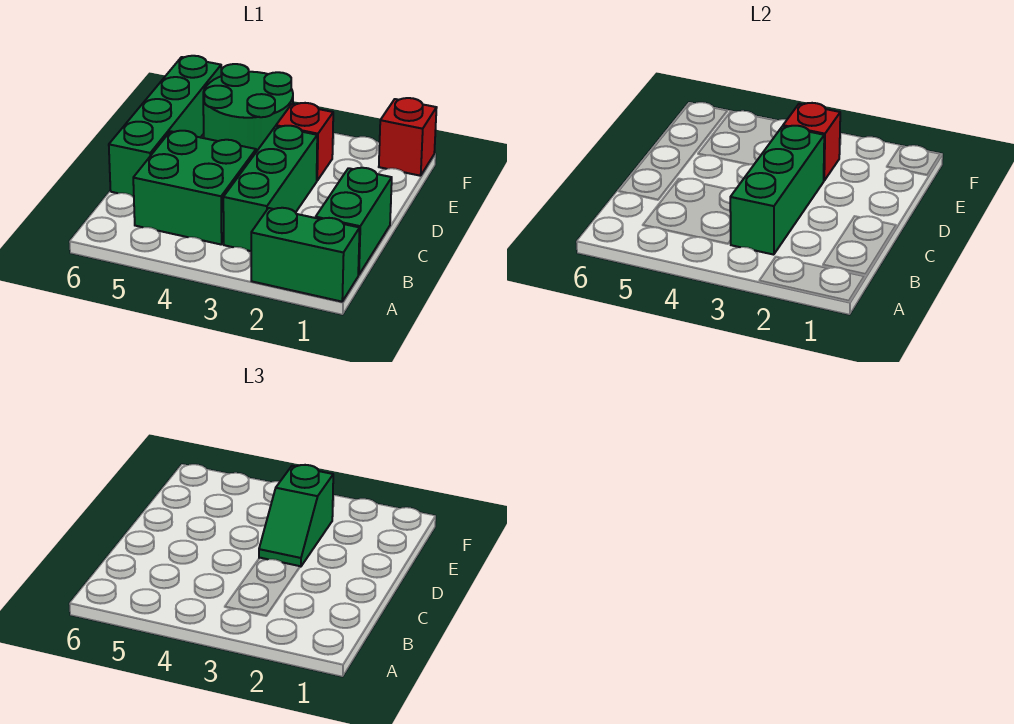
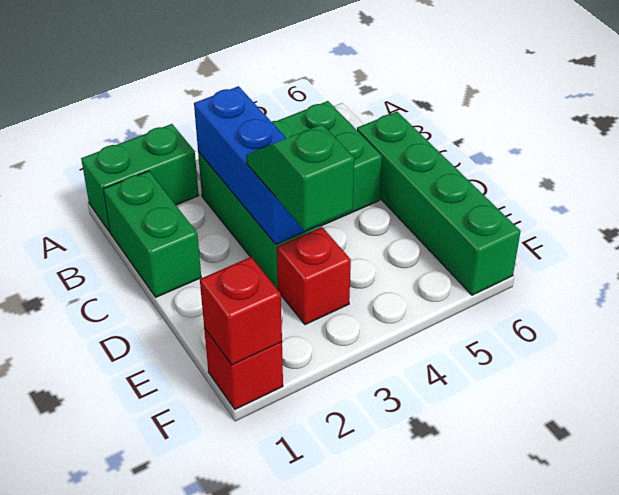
green 1x3 brick [730,126,824,255] -> blue 1x3 brick [194,86,321,244]
red 1x1 brick [783,103,840,181] -> red 1x1 brick moved to [200,257,282,365]
green 2x2 round brick [203,64,293,152] -> none

